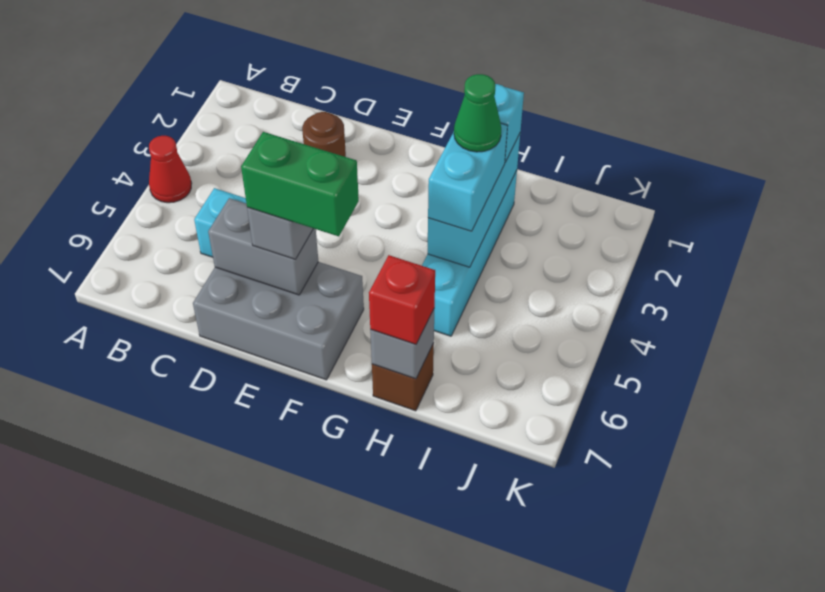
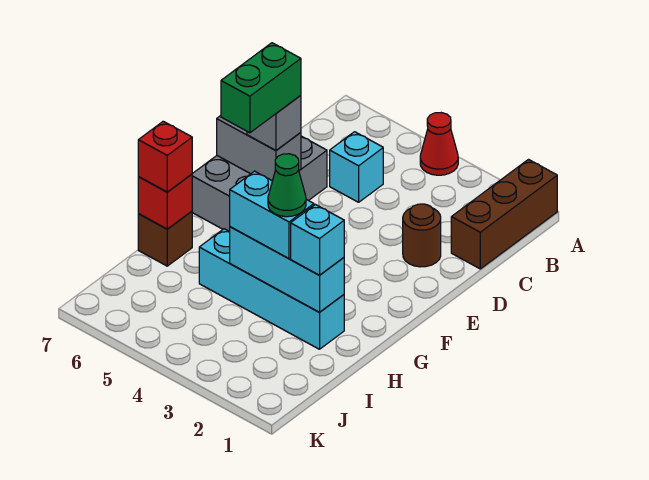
none -> brown 1x3 brick [451,160,557,269]
grey 1x2 brick [208,198,318,295] -> grey 1x2 brick turned to [217,116,301,181]
grey 1x1 brick [370,309,434,379] -> red 1x1 brick [138,174,192,229]

